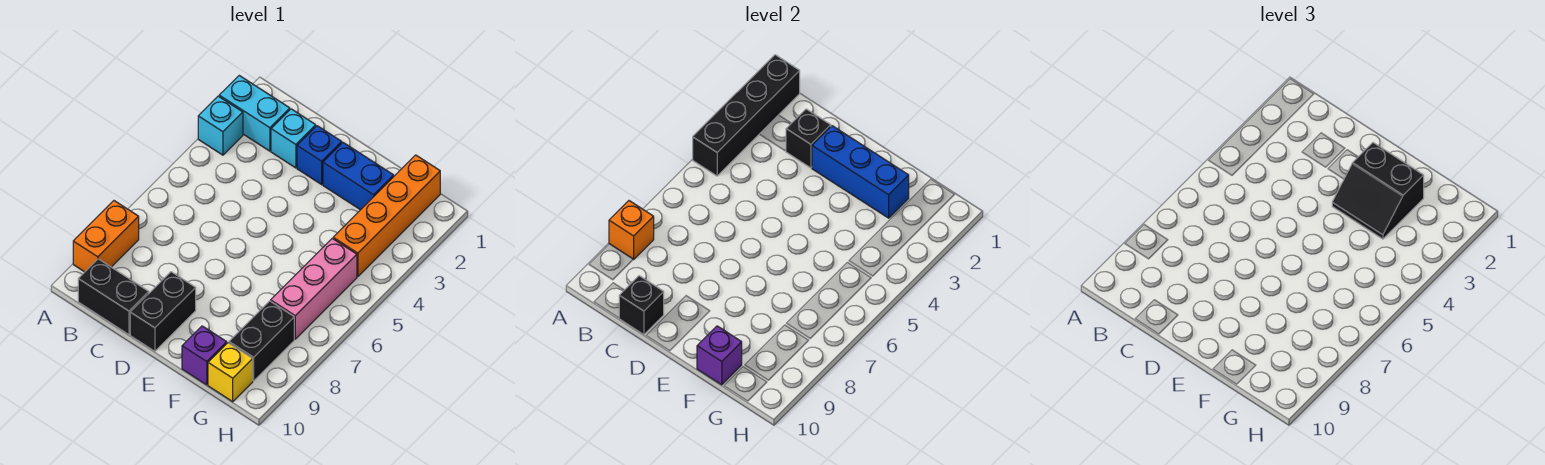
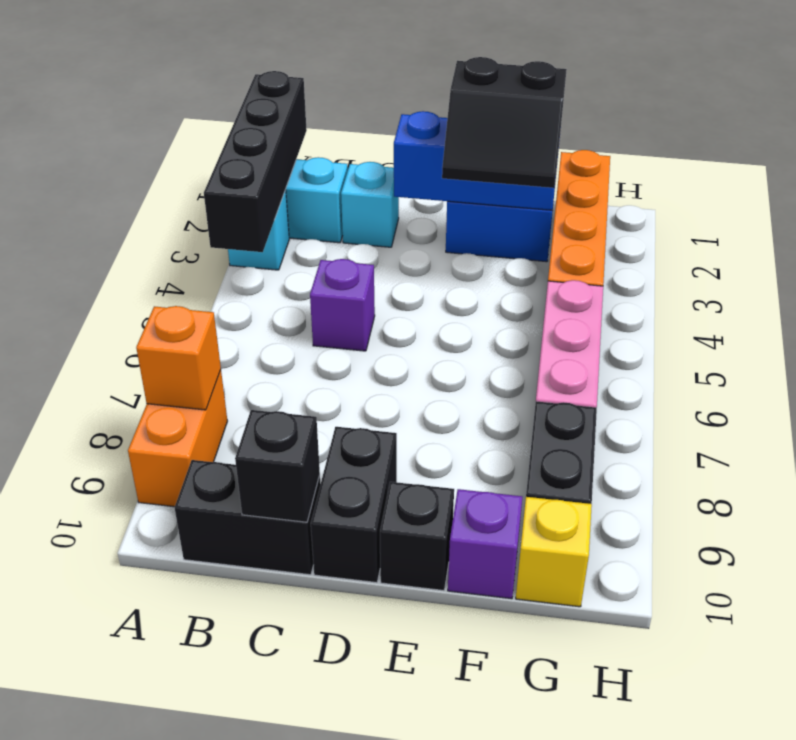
black 1x1 brick [786,109,831,168] -> black 1x1 brick moved to [380,482,454,591]
blue 1x1 brick [297,126,342,185] -> none
purple 1x1 brick [697,326,742,385] -> purple 1x1 brick moved to [310,259,375,351]

